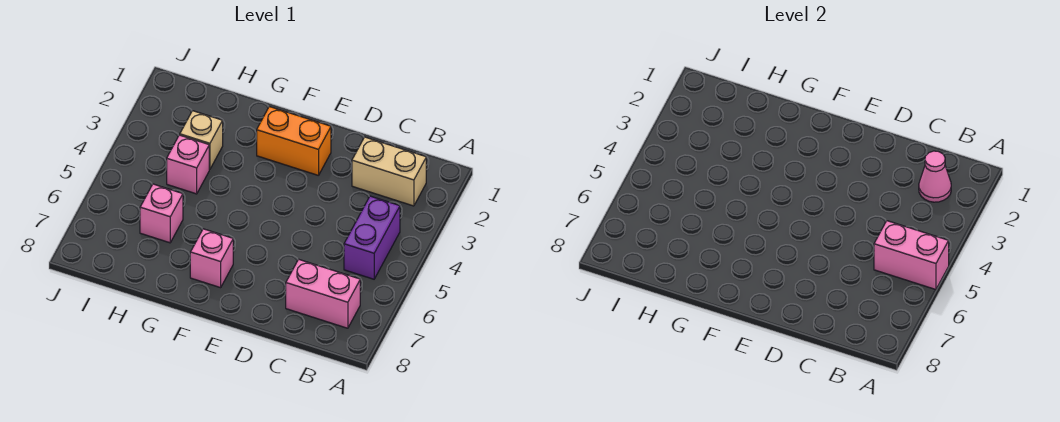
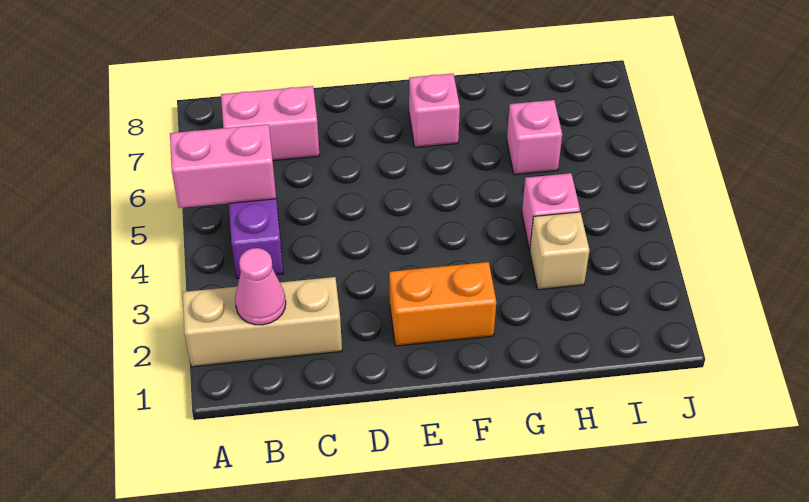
tan 1x2 brick [352,137,426,206] -> tan 1x3 brick [183,277,342,367]

